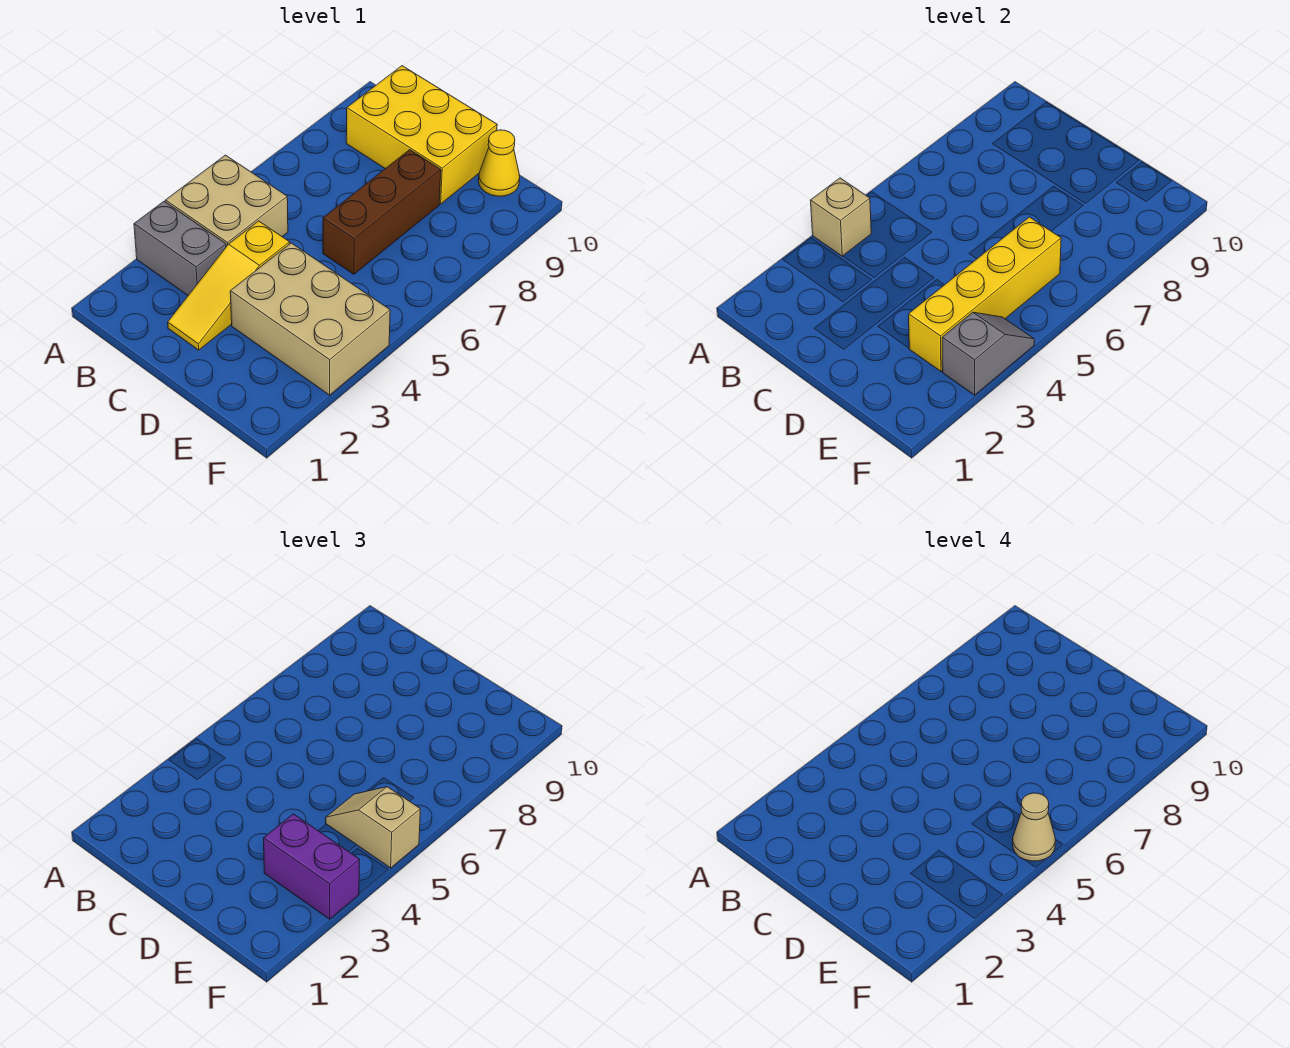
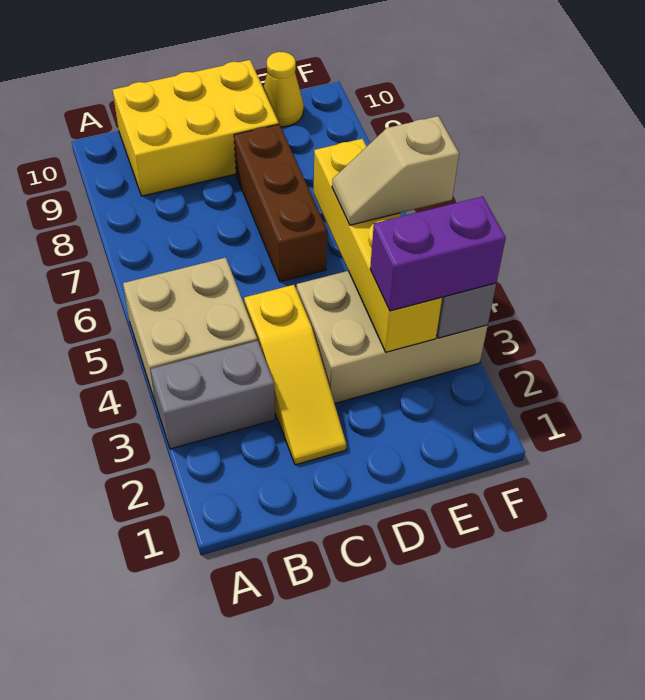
tan 1x1 brick [810,178,871,256] -> none
tan 1x1 cone [1013,793,1055,861] -> none

